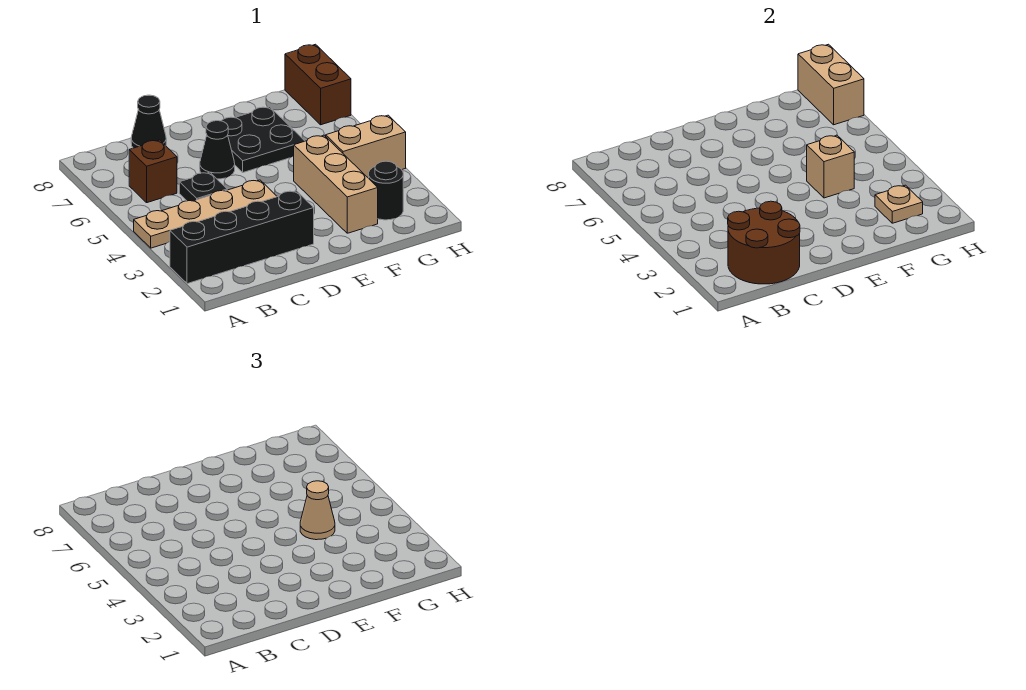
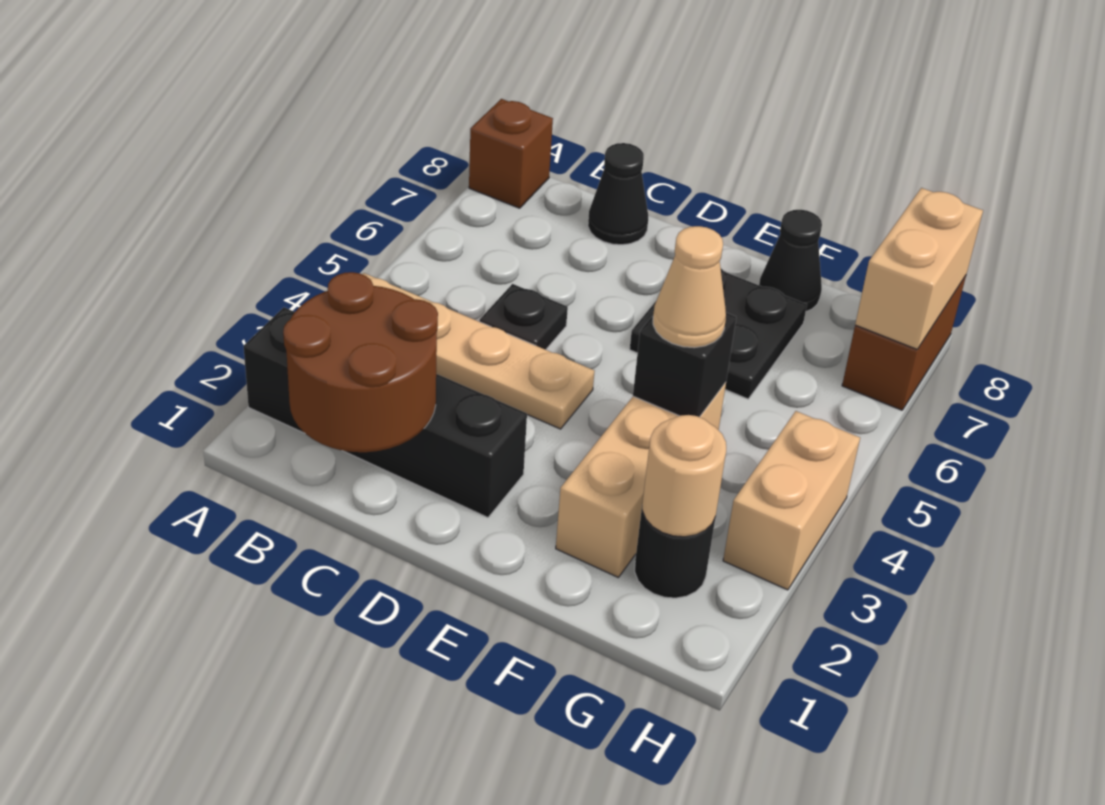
brown 1x1 brick [129,140,177,203] -> brown 1x1 brick moved to [469,99,553,208]
black 1x1 cone [200,121,235,179] -> black 1x1 cone moved to [759,210,822,311]
tan 1x1 brick [807,135,854,198] -> black 1x1 brick [633,313,736,417]
tan 1x1 plate [875,185,923,223] -> tan 1x1 round brick [642,415,726,537]
tan 1x2 brick [326,115,406,178] -> tan 1x2 brick turned to [723,411,860,590]

